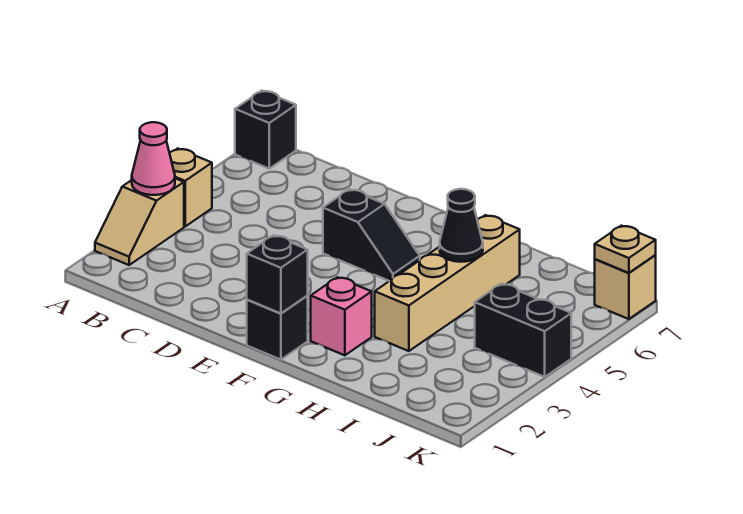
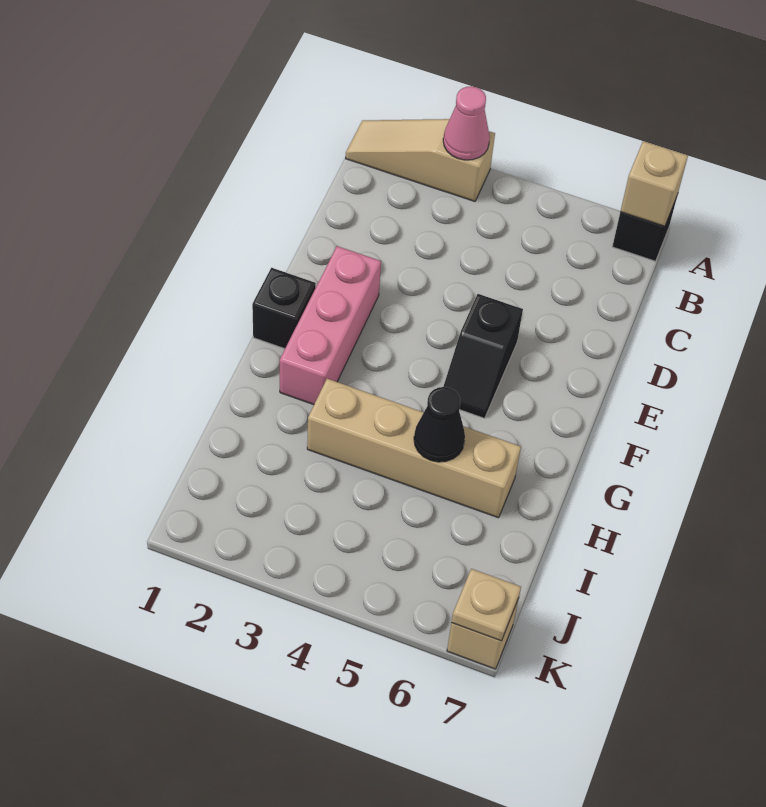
tan 1x2 slope [95,178,184,265] -> tan 1x3 slope [346,119,495,201]
tan 1x1 brick [170,148,212,226] -> tan 1x1 brick moved to [620,141,688,226]
black 1x1 brick [247,235,308,313] -> none
pink 1x1 brick [311,277,372,355] -> pink 1x3 brick [280,246,381,405]
black 1x2 brick [475,284,571,377] -> none

